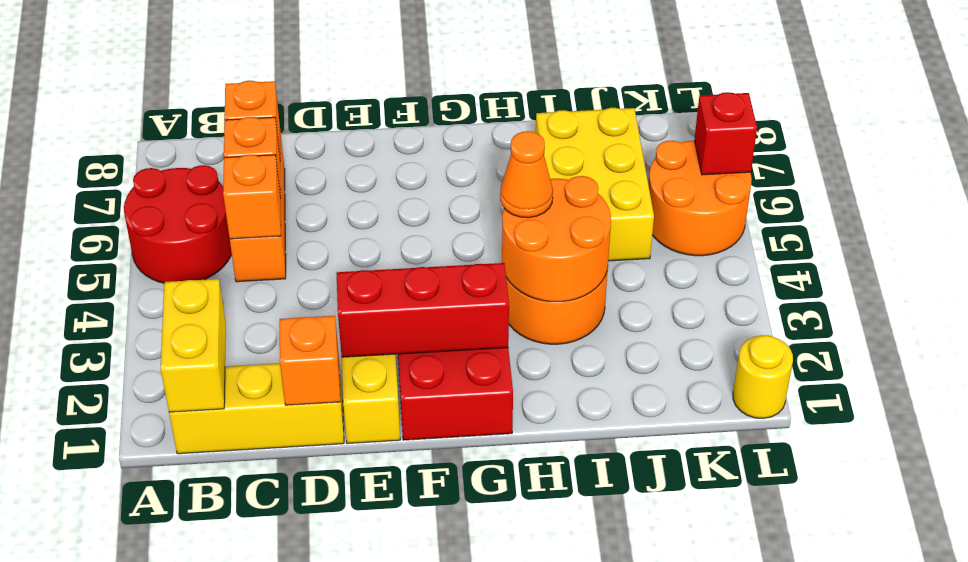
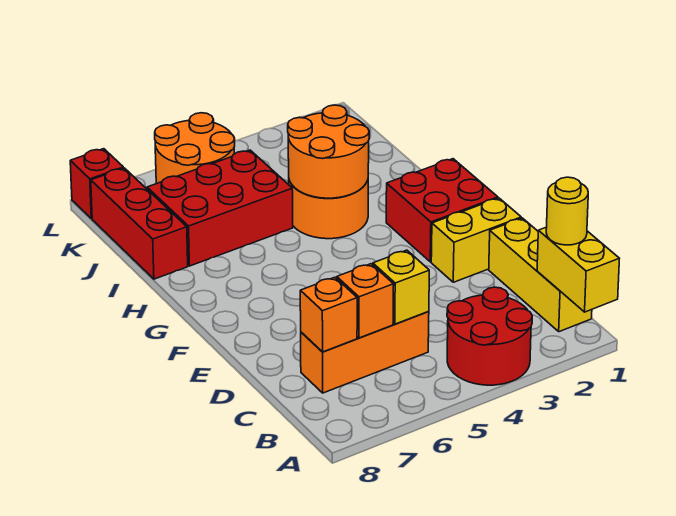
red 2x2 round brick [124,165,232,283] -> red 2x2 round brick moved to [447,287,532,385]
yellow 1x2 brick [161,279,226,412] -> yellow 1x2 brick turned to [537,227,619,312]
orange 1x1 brick [223,155,281,239] -> yellow 1x1 brick [373,250,429,324]
orange 1x1 brick [280,316,340,405] -> none
red 1x3 brick [337,263,509,357] -> red 1x3 brick moved to [91,168,188,279]
orange 1x1 cone [500,131,553,218] -> none
yellow 2x3 brick [536,108,654,261] -> red 2x3 brick [147,150,293,266]
yellow 1x1 round brick [733,335,793,419] -> yellow 1x1 round brick moved to [546,177,588,245]
red 1x1 brick [694,92,757,175] -> red 1x1 brick moved to [70,149,123,219]

